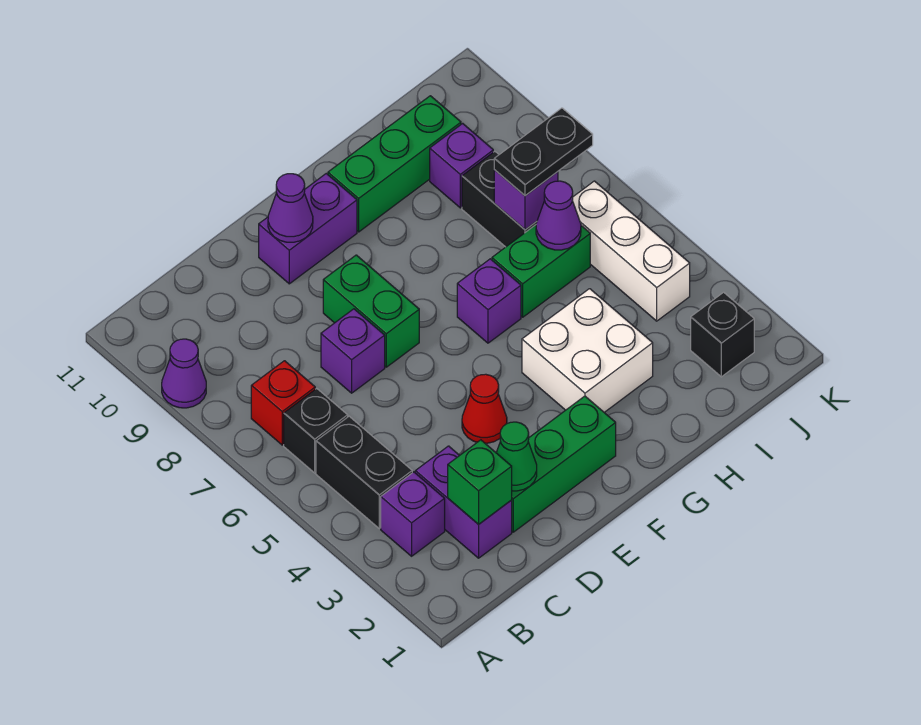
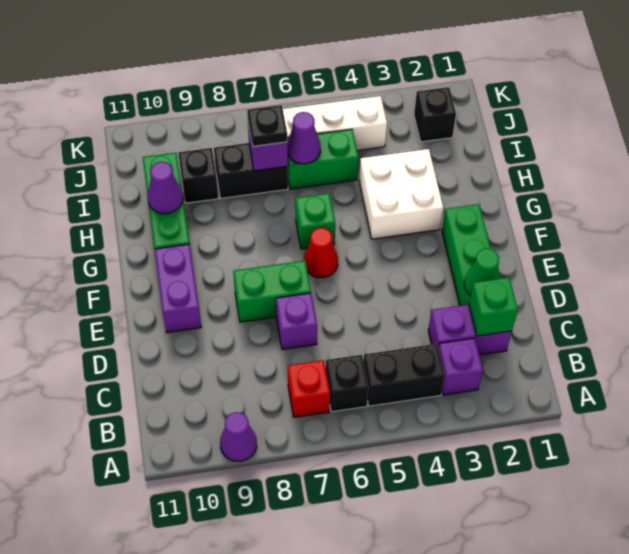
red 1x1 cone [462,374,507,443] -> red 1x1 cone moved to [304,228,338,278]
purple 1x1 cone [268,174,313,242] -> purple 1x1 cone moved to [148,162,183,214]
purple 1x1 brick [457,259,521,343] -> green 1x1 brick [295,193,335,249]
green 1x2 brick [492,225,590,317] -> green 1x2 brick turned to [287,129,359,189]
black 1x2 plate [494,108,593,196] -> black 1x1 plate [247,105,287,146]
purple 1x1 brick [430,123,493,208] -> black 1x1 brick [178,148,219,203]

